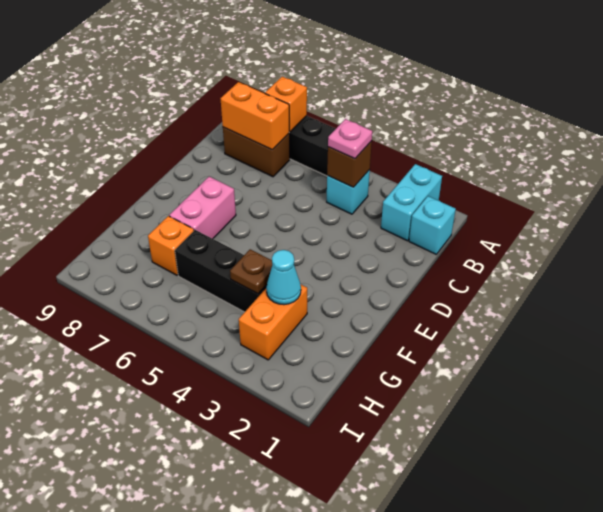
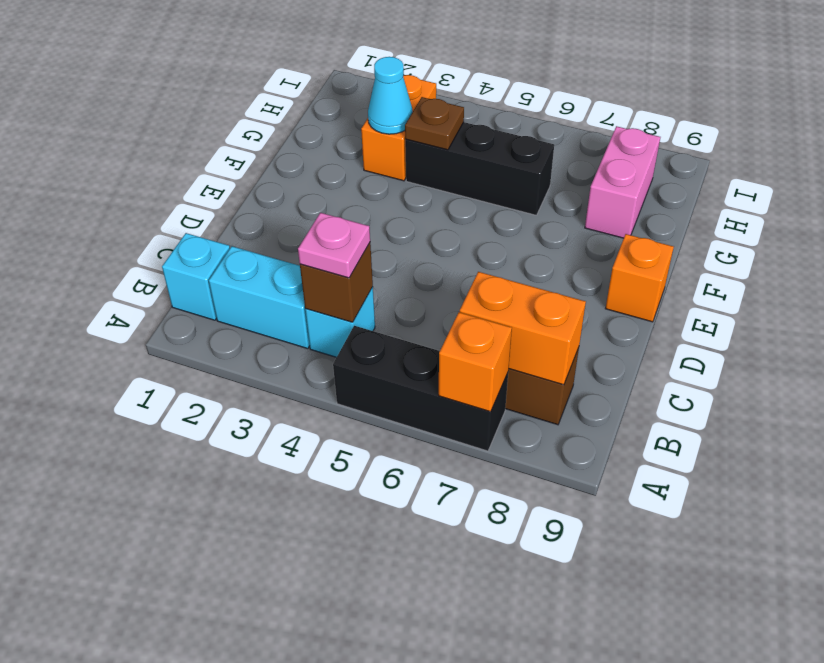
cyan 1x2 brick [381,164,442,241] -> cyan 1x2 brick turned to [209,246,310,349]
pink 1x2 brick [169,177,236,239] -> pink 1x2 brick moved to [585,126,660,238]
orange 1x1 brick [148,216,194,275] -> orange 1x1 brick moved to [605,234,674,322]

